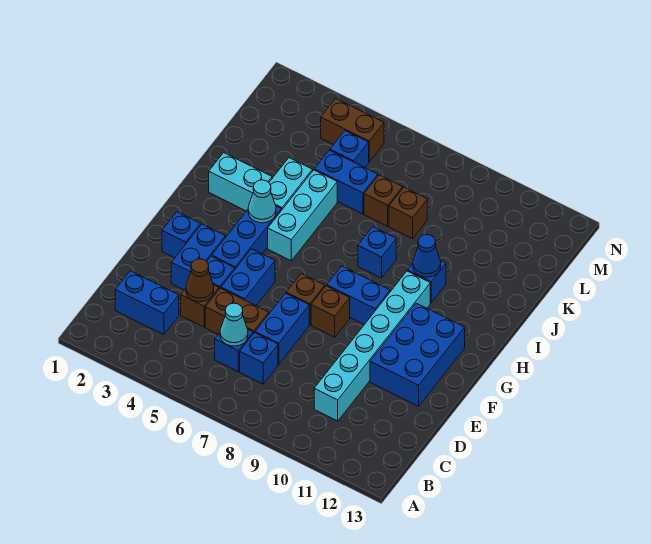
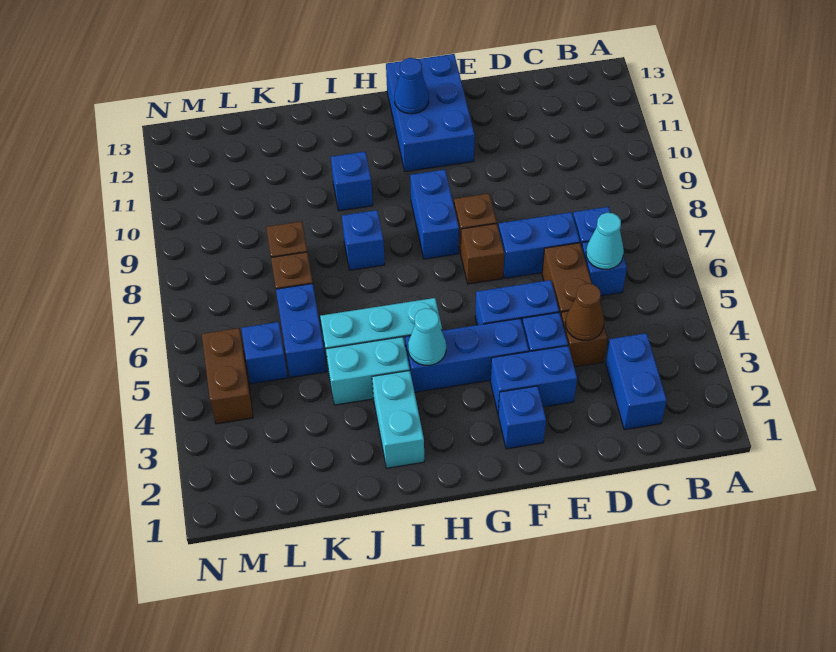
cyan 1x6 brick [314,271,430,421] -> none
blue 2x3 brick [370,303,465,406] -> blue 2x3 brick turned to [386,54,475,172]
blue 1x1 cone [413,234,441,277] -> blue 1x1 cone moved to [394,58,429,114]

